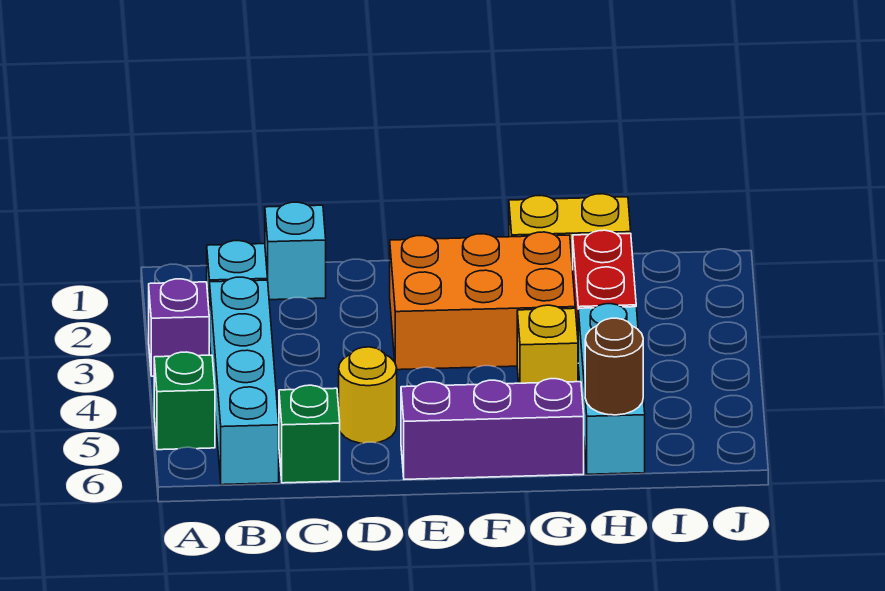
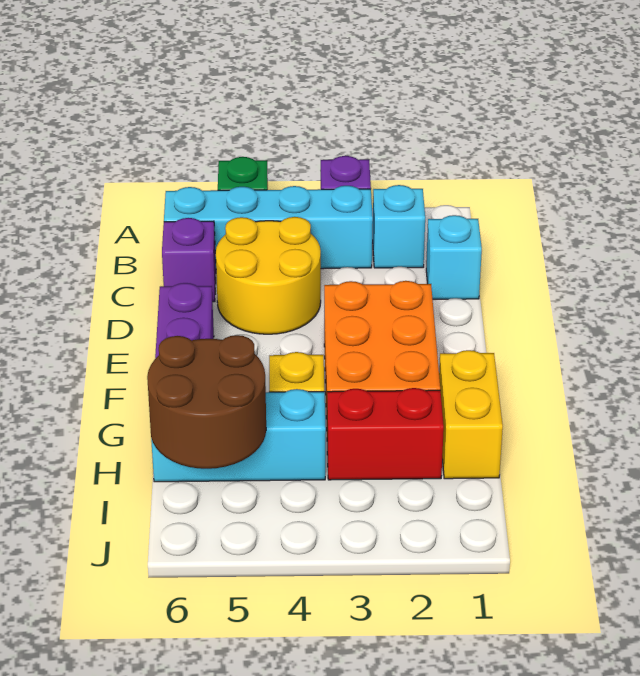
green 1x1 brick [279,385,340,483] -> purple 1x1 brick [162,218,216,302]
yellow 1x1 round brick [339,347,397,443] -> yellow 2x2 round brick [216,217,321,334]
brown 1x1 round brick [585,318,643,415] -> brown 2x2 round brick [147,335,266,469]

